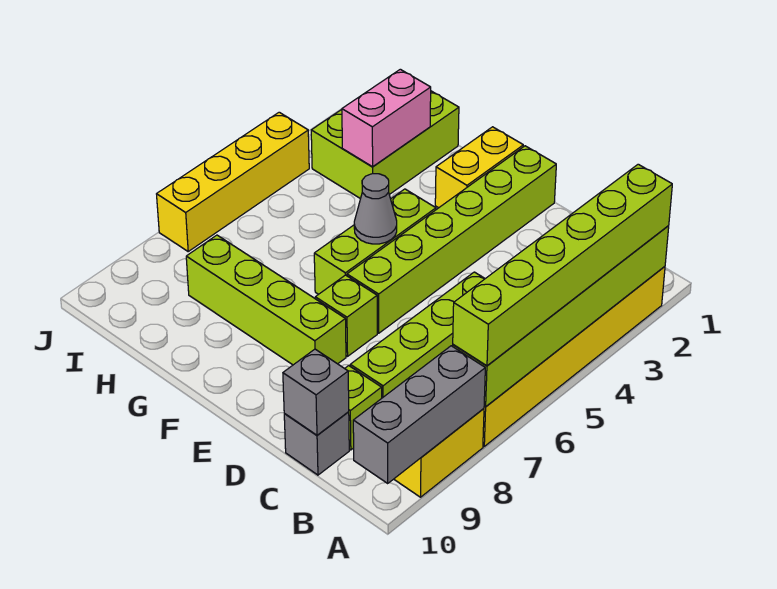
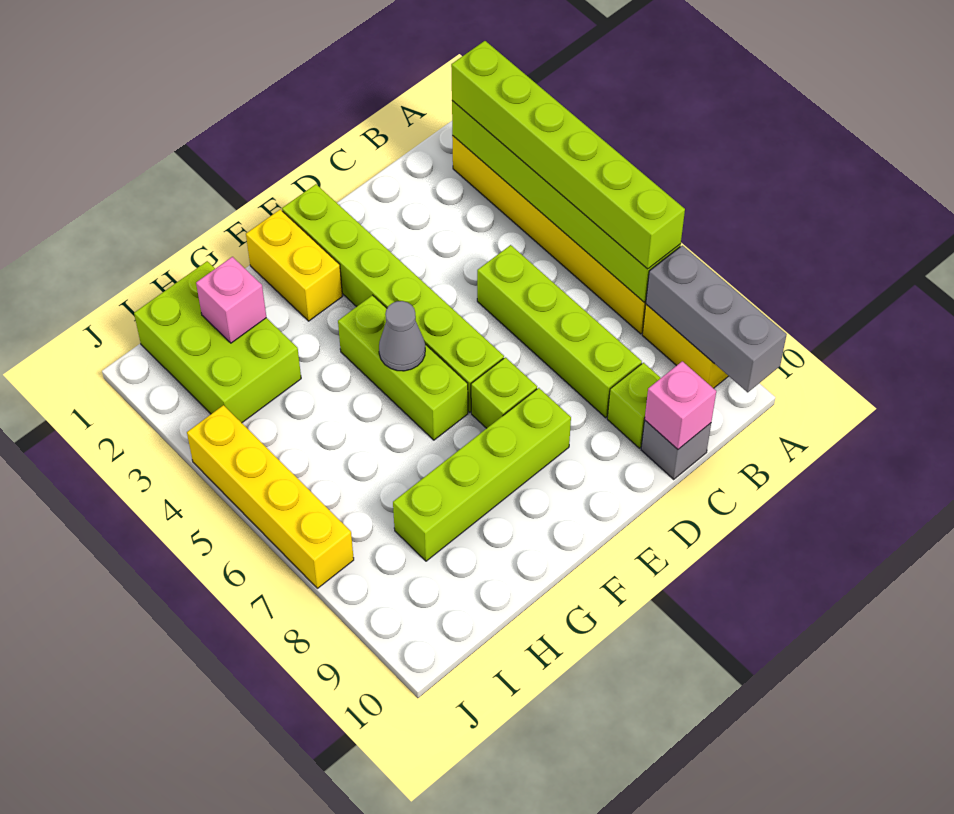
grey 1x1 brick [283,349,349,435] -> pink 1x1 brick [645,361,716,449]
pink 1x2 brick [342,69,431,167] -> pink 1x1 brick [196,257,266,343]

